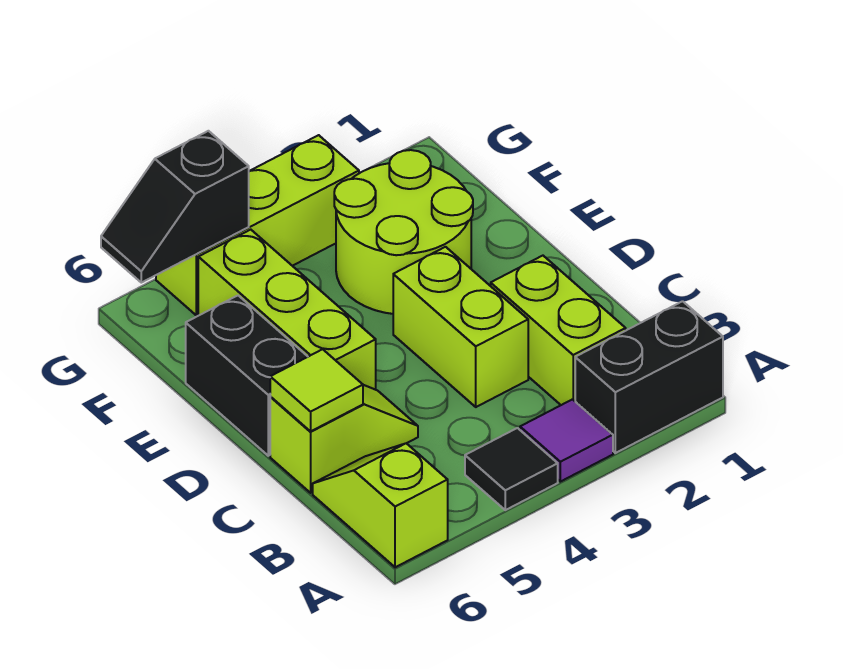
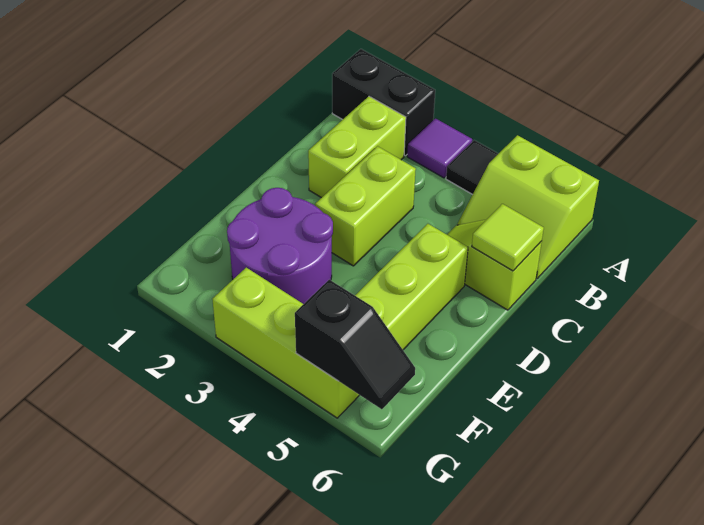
lime 1x2 slope [313,443,448,567] -> lime 2x2 slope [457,135,599,278]
black 1x2 brick [186,296,308,456] -> none
lime 2x2 round brick [334,150,473,314] -> purple 2x2 round brick [227,188,333,304]

